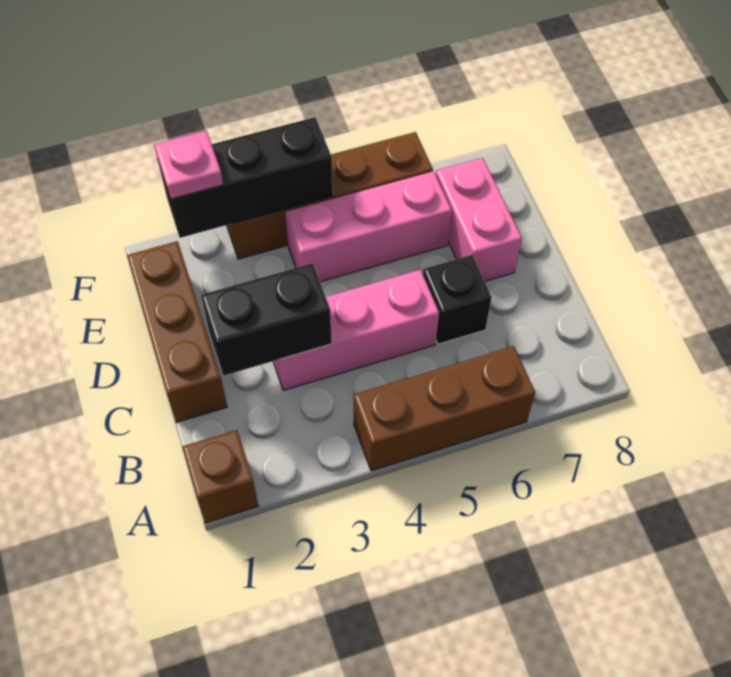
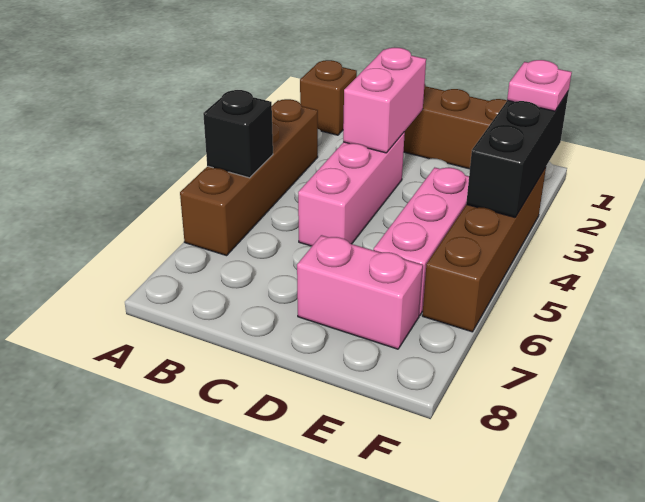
brown 1x3 brick [353,346,535,471] -> brown 1x4 brick [180,99,318,256]
black 1x2 brick [201,263,332,376] -> pink 1x2 brick [343,48,426,153]
black 1x1 brick [423,255,492,344] -> black 1x1 brick moved to [203,90,273,178]

